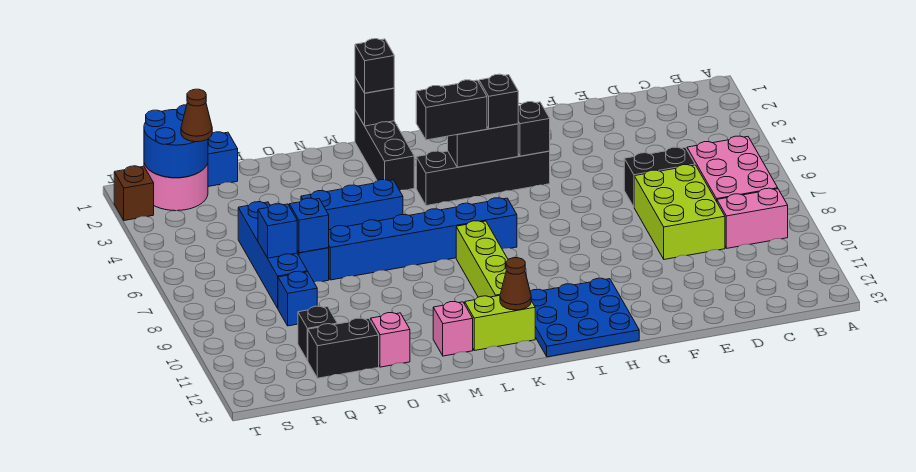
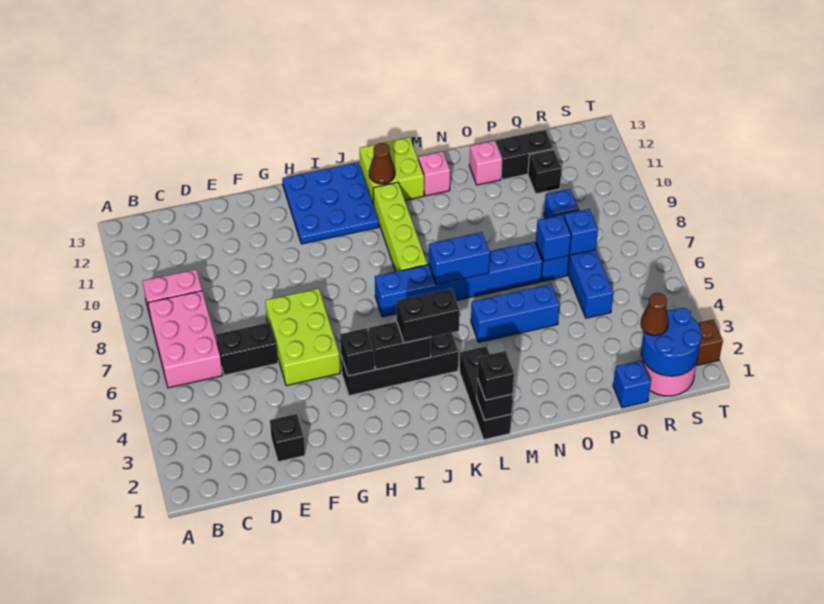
lime 2x3 brick [634,165,725,259] -> lime 2x3 brick moved to [265,288,340,386]
black 1x1 brick [479,74,518,129] -> black 1x1 brick moved to [270,414,305,462]
lime 1x2 brick [465,295,535,351] -> lime 2x2 brick [360,137,424,205]
none -> blue 1x2 brick [429,232,490,285]

